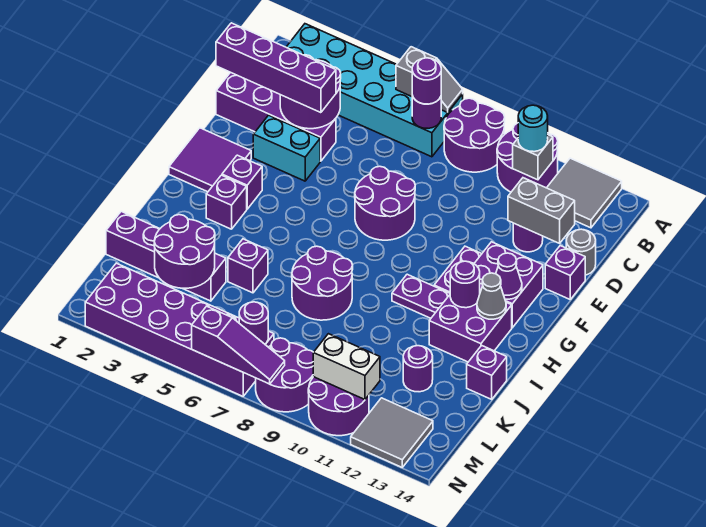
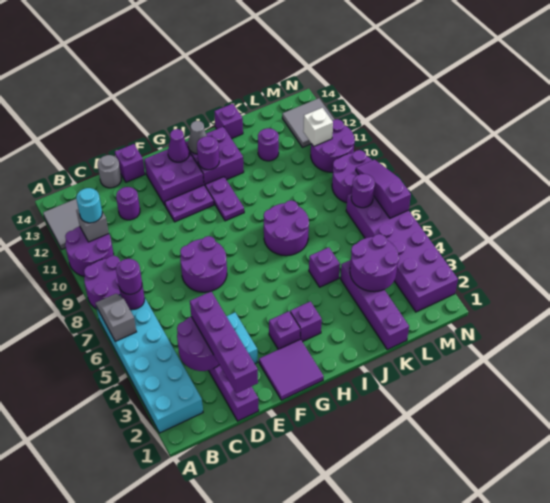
grey 1x2 brick [508,178,575,243] -> none
white 1x2 brick [313,334,380,399] -> white 1x1 brick [303,108,333,146]

